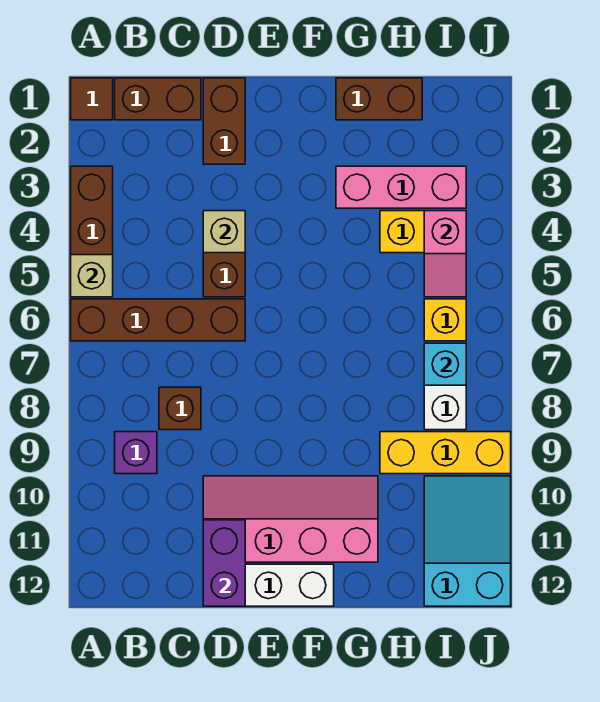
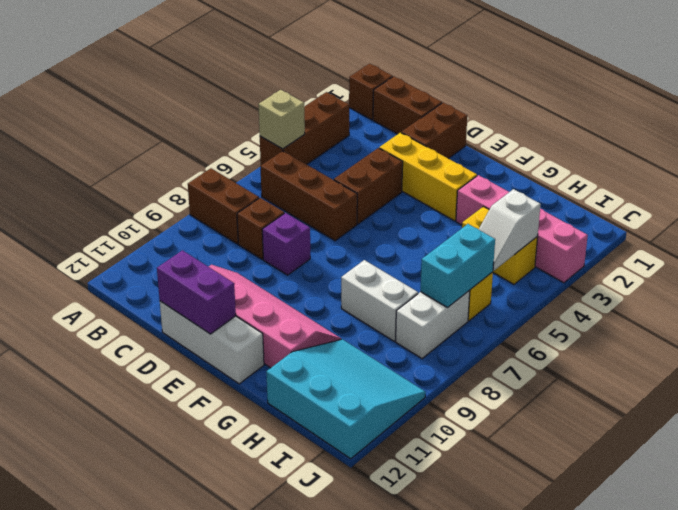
brown 1x1 tile [71,78,113,120] -> brown 1x1 brick [349,64,393,120]
brown 1x4 brick [71,299,245,341] -> brown 1x3 brick [260,151,357,241]
purple 1x1 brick [115,432,157,474] -> purple 1x1 brick moved to [262,213,310,275]
tan 1x1 brick [203,211,245,253] -> none
purple 1x2 brick [203,520,245,606] -> purple 1x2 brick turned to [157,250,236,334]
brown 1x2 brick [336,78,422,120] -> brown 1x2 brick moved to [188,168,259,244]
pink 1x3 brick [336,166,466,208] -> pink 1x4 brick [456,175,588,283]
none -> white 1x2 brick [341,260,418,341]
yellow 1x3 brick [380,432,511,474] -> yellow 1x3 brick moved to [379,133,477,221]
pink 1x2 slope [424,211,466,297] -> white 1x2 slope [479,189,541,270]
cyan 1x1 brick [424,343,466,385] -> cyan 1x2 brick [421,224,495,308]
cyan 2x3 slope [424,476,511,606] -> cyan 3x3 slope [266,339,426,459]

